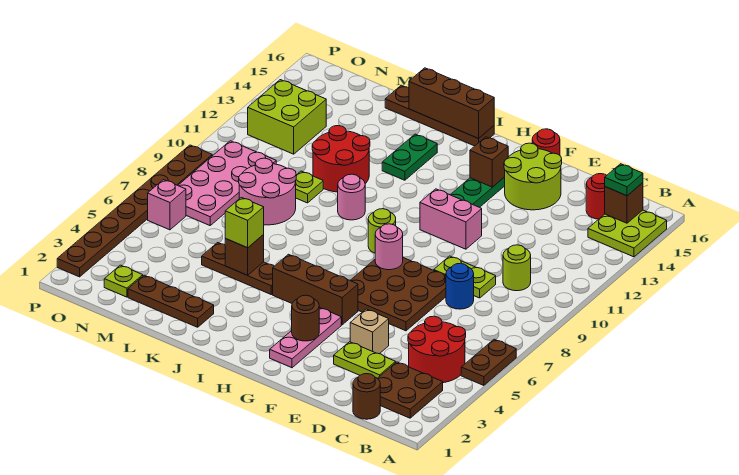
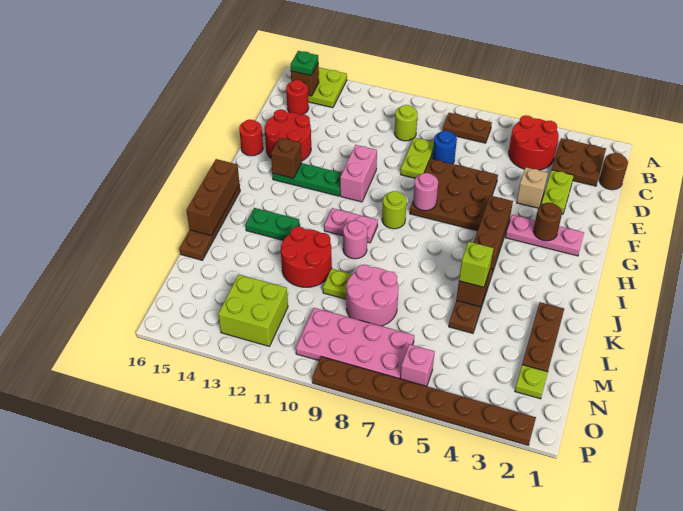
brown 1x2 plate [461,339,516,385] -> brown 1x2 plate moved to [442,113,492,143]
lime 2x2 round brick [504,143,562,210] -> red 2x2 round brick [265,109,311,161]
none -> pink 1x2 plate [324,208,378,243]

